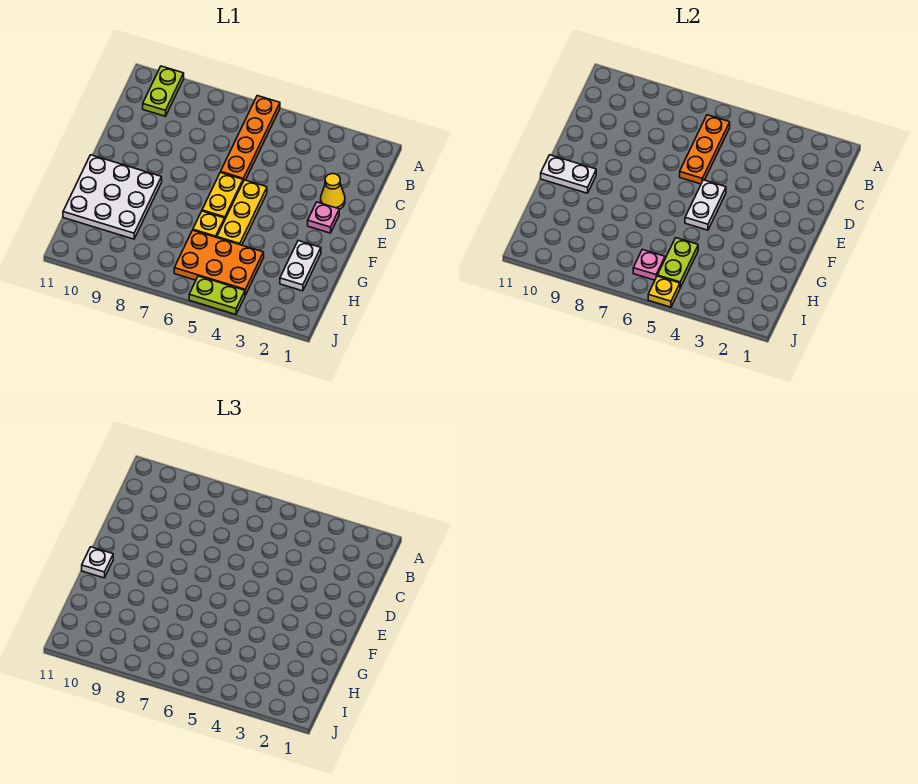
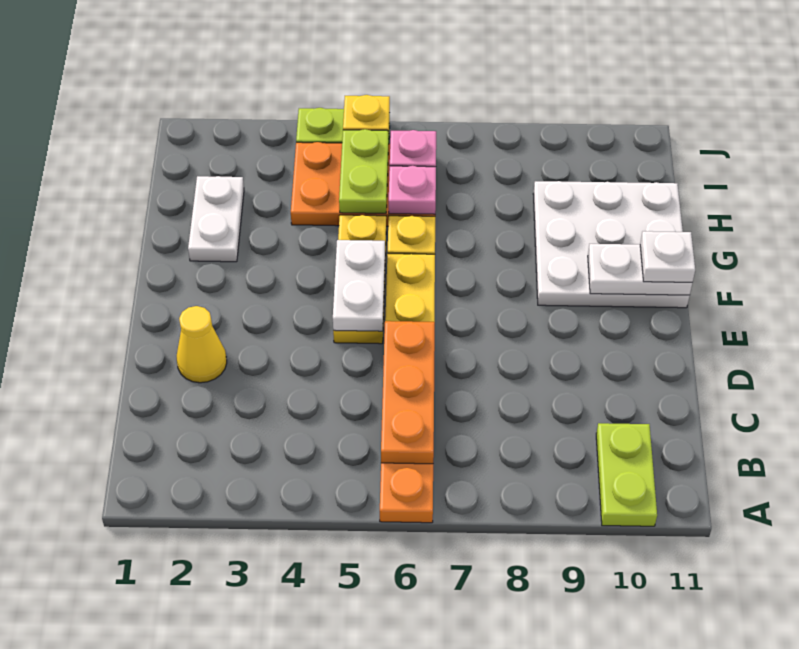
pink 1x1 plate [308,202,339,233] -> pink 1x1 plate moved to [389,166,436,214]

